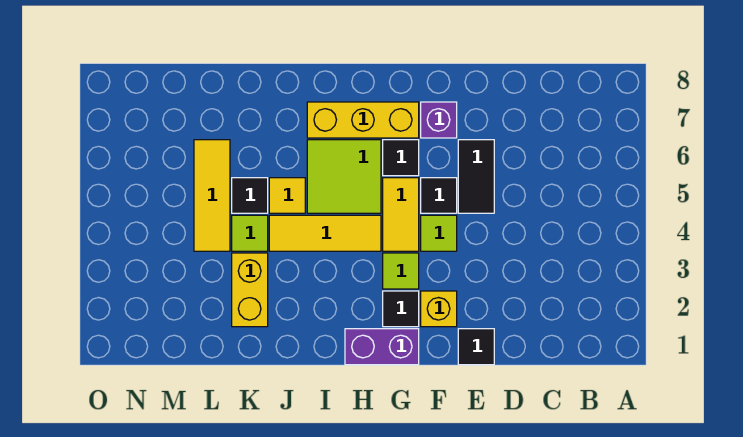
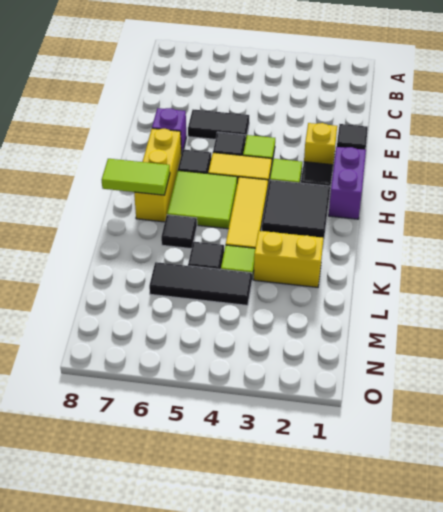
none -> black 2x2 tile [262,180,330,239]
none -> lime 1x2 tile [102,159,170,195]
yellow 1x1 tile [269,178,305,213] -> none
none -> black 1x1 tile [161,215,197,249]
yellow 1x3 tile [194,140,230,251] -> black 1x3 tile [149,262,252,305]

